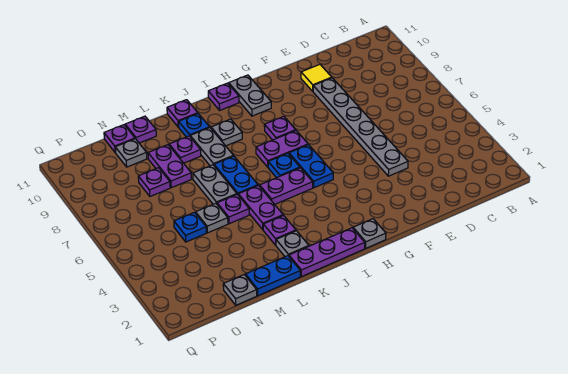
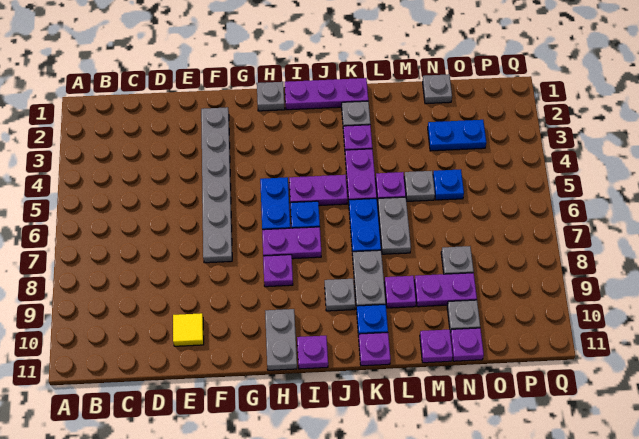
grey 1x6 plate [313,78,408,176] -> grey 1x6 plate moved to [201,107,232,263]
blue 1x2 plate [245,256,300,296] -> blue 1x2 plate moved to [428,120,486,151]
purple 1x2 plate [148,145,191,188] -> purple 1x2 plate turned to [414,273,477,307]
purple 1x1 plate [138,168,170,196] -> grey 1x1 plate [441,246,474,274]

